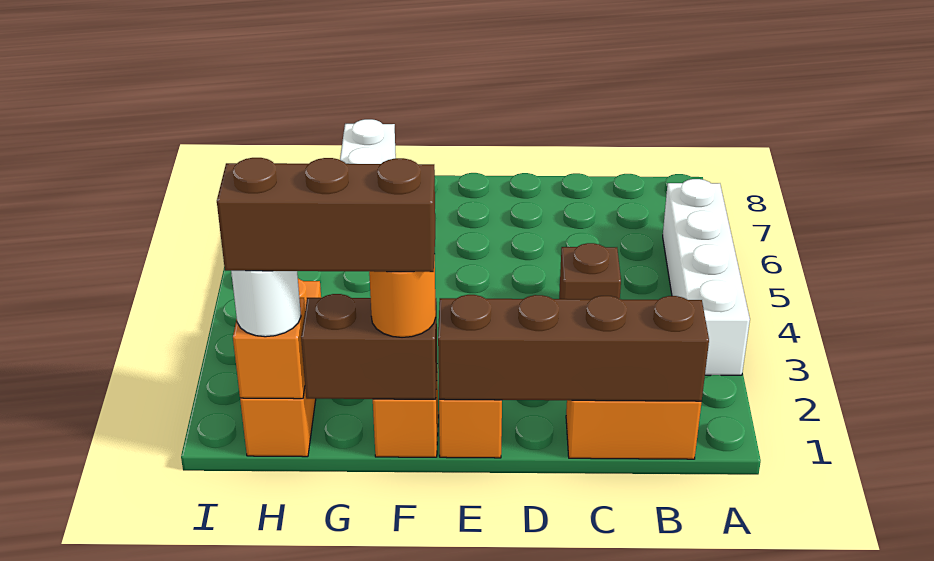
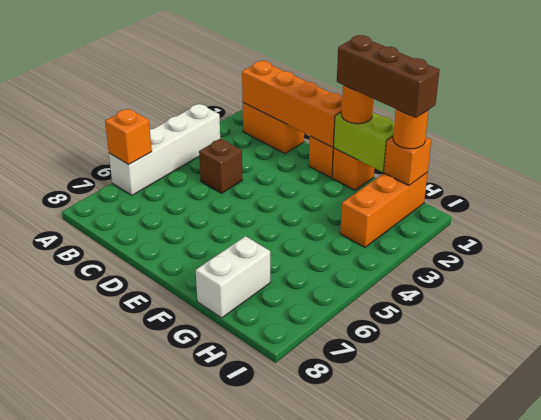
none -> orange 1x1 brick [105,109,152,164]
brown 1x4 brick [438,295,709,401] -> orange 1x4 brick [242,61,342,147]
brown 1x2 brick [301,294,437,399] -> lime 1x2 brick [334,112,394,172]
white 1x1 round brick [231,271,301,337] -> orange 1x1 round brick [393,109,429,149]

